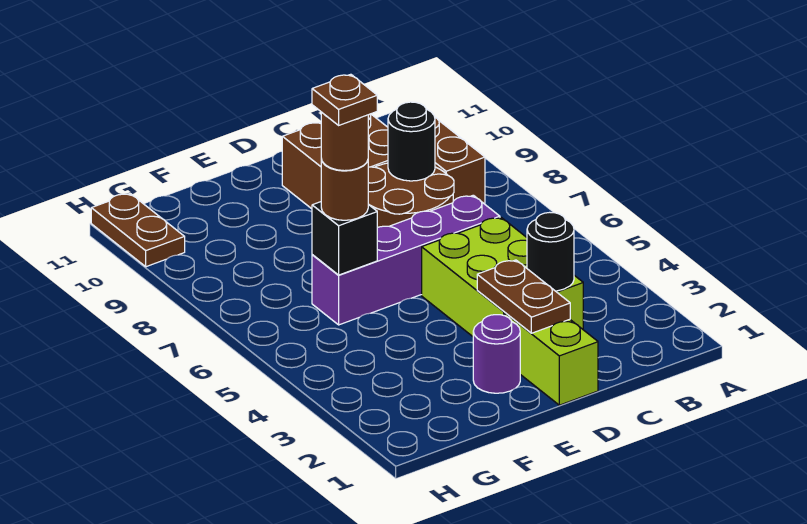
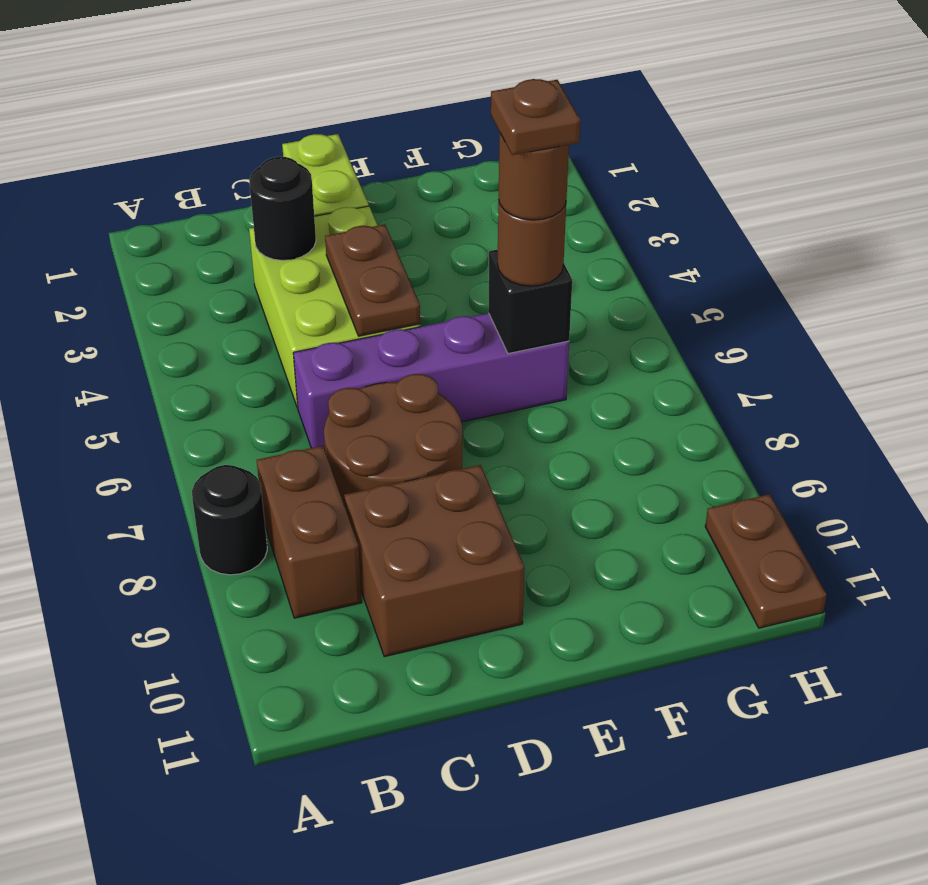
black 1x1 round brick [388,102,435,181] -> black 1x1 round brick moved to [192,465,267,575]
brown 1x2 plate [477,260,570,333] -> brown 1x2 plate moved to [325,224,420,336]
purple 1x1 round brick [473,315,520,393] -> none

